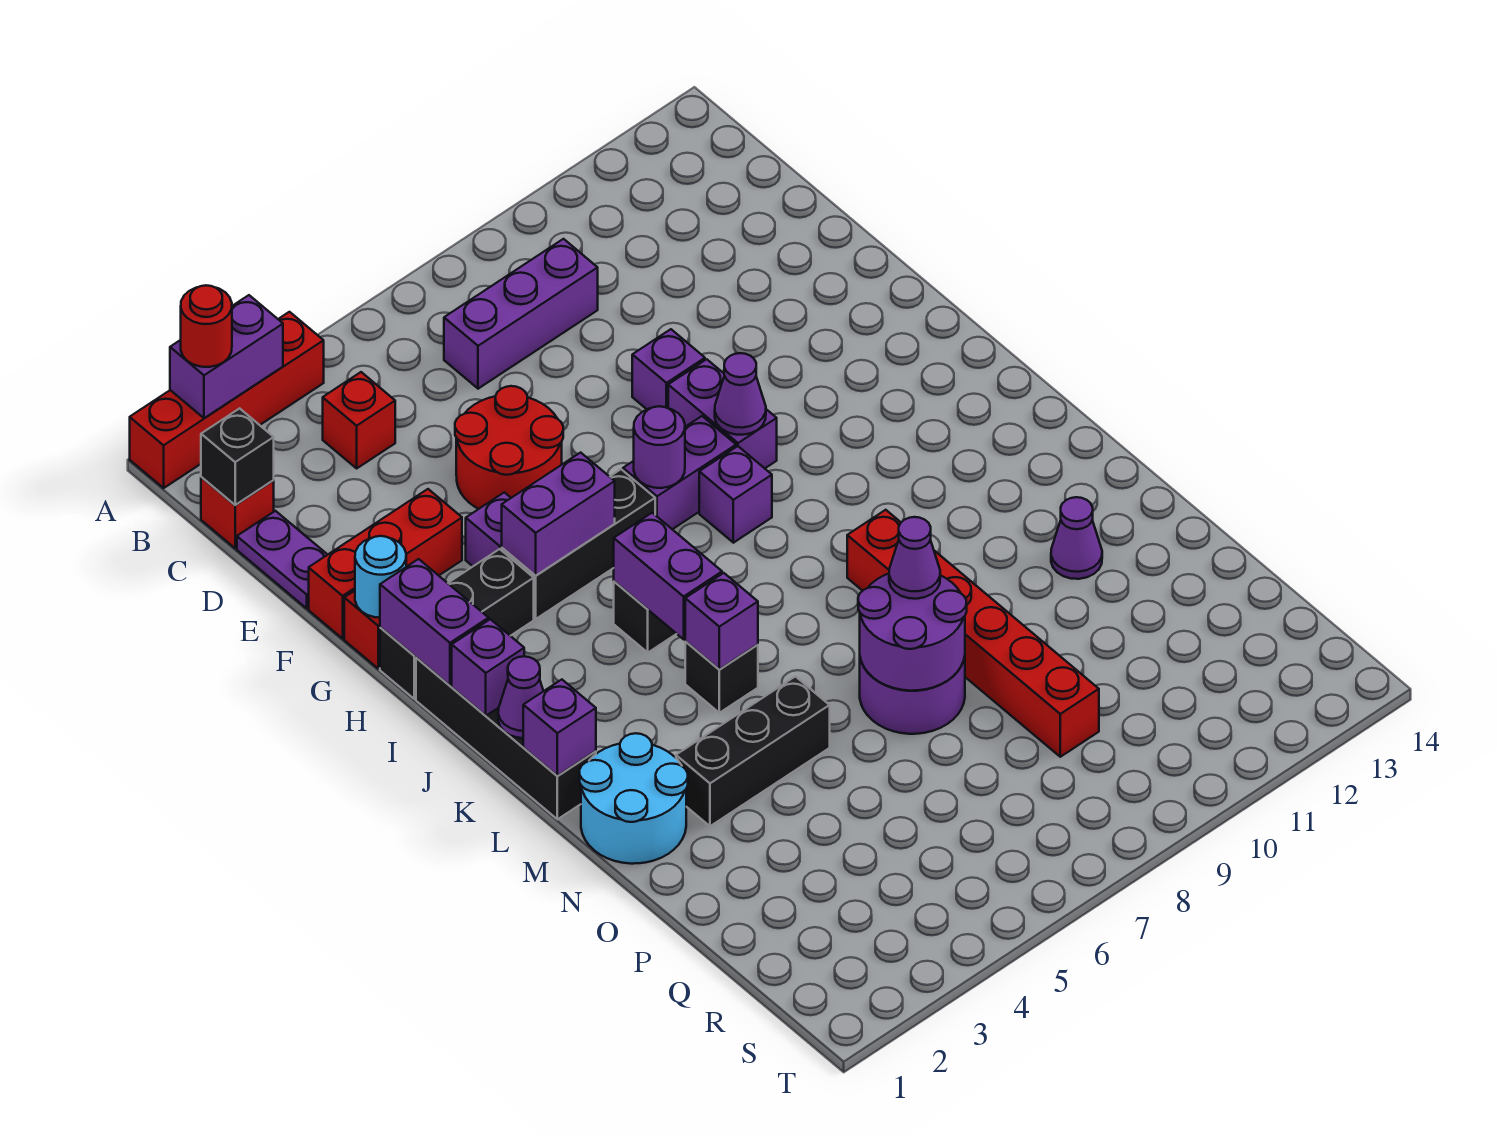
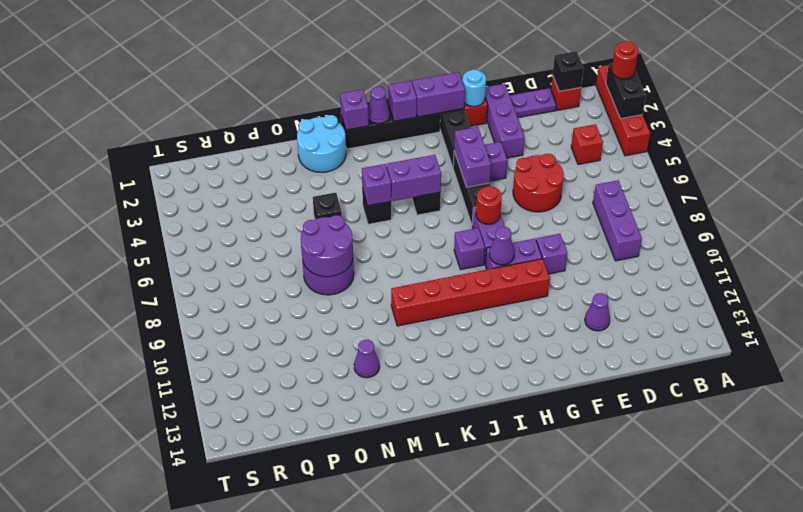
purple 1x2 brick [170,295,283,418] -> black 1x2 brick [606,64,646,119]
red 1x3 brick [309,489,462,639] -> purple 1x3 brick [485,84,524,158]
purple 1x1 round brick [634,406,685,488] -> red 1x1 round brick [476,186,502,224]
red 1x6 brick [847,510,1099,757] -> red 1x6 brick moved to [391,259,550,326]
black 1x3 brick [676,677,830,826] -> black 1x1 brick [313,193,342,219]
purple 1x1 cone [889,517,940,599] -> purple 1x1 cone moved to [585,293,610,331]

